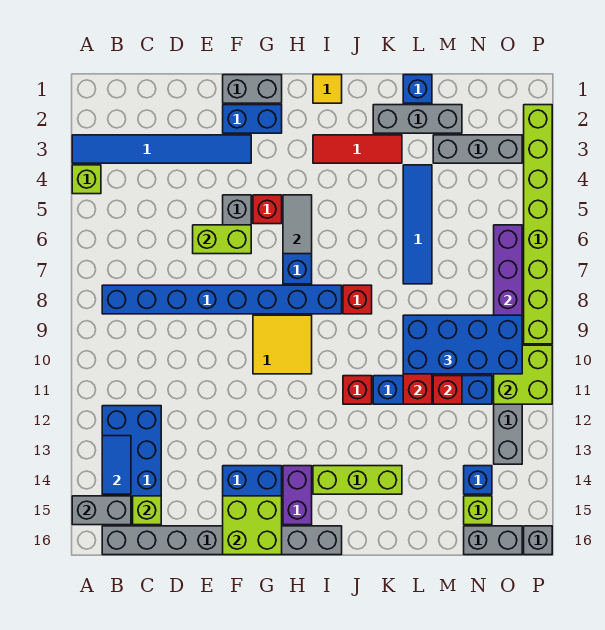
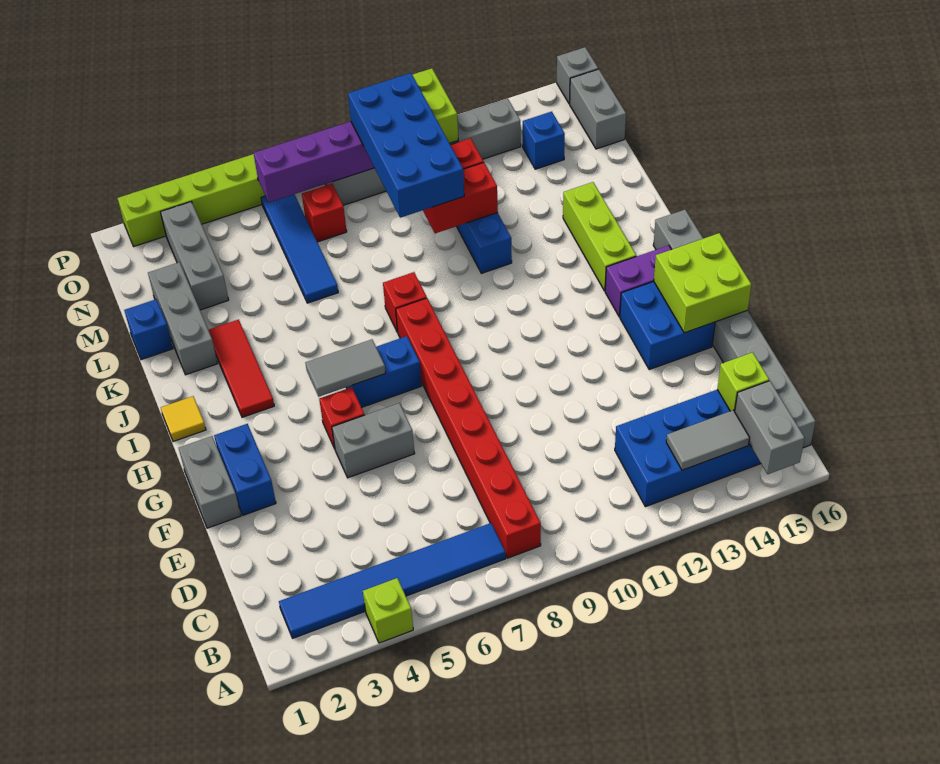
blue 1x6 tile [72,135,251,163] -> blue 1x6 tile turned to [279,523,506,638]
blue 1x8 brick [102,285,342,314] -> red 1x8 brick [396,298,541,558]
blue 1x2 tile [102,436,131,494] -> grey 1x2 tile [666,410,750,470]
lime 1x2 brick [193,225,251,254] -> none
yellow 2x2 tile [253,315,312,374] -> none
red 1x1 brick [343,376,372,404] -> red 1x1 brick moved to [302,184,347,242]
blue 1x4 tile [403,165,432,284] -> blue 1x4 tile turned to [261,194,338,303]
lime 1x1 brick [464,496,492,525] -> none

